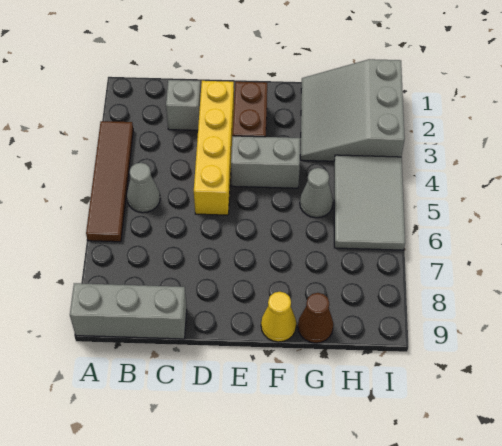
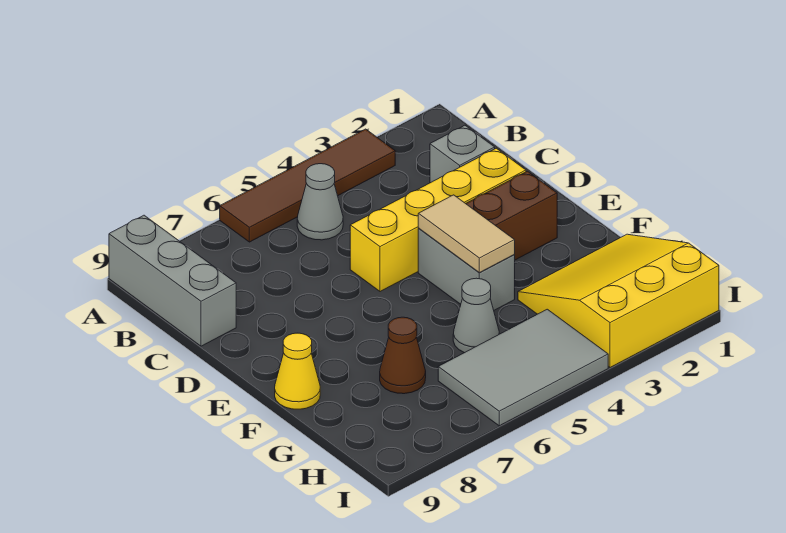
none -> tan 1x2 tile [418,195,515,273]
grey 3x3 slope [300,59,405,161] -> yellow 3x3 slope [518,234,719,368]
brown 1x1 cone [298,293,333,343] -> brown 1x1 cone moved to [380,317,426,394]

